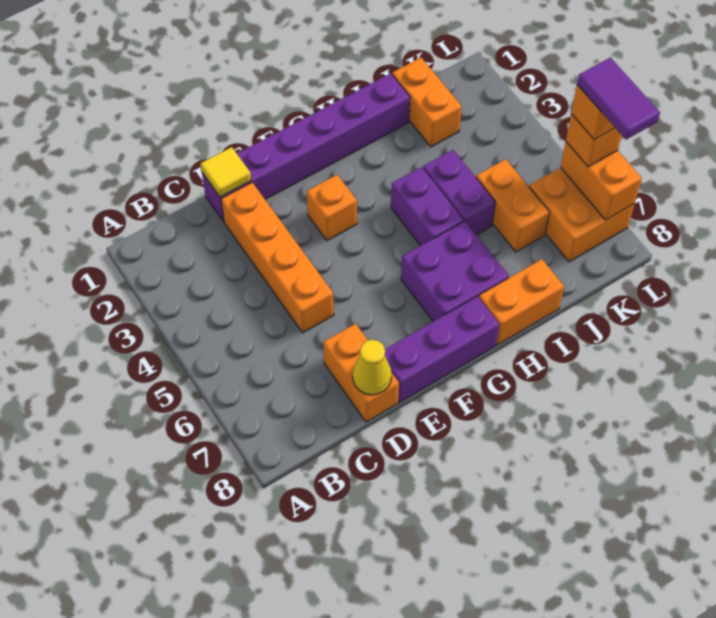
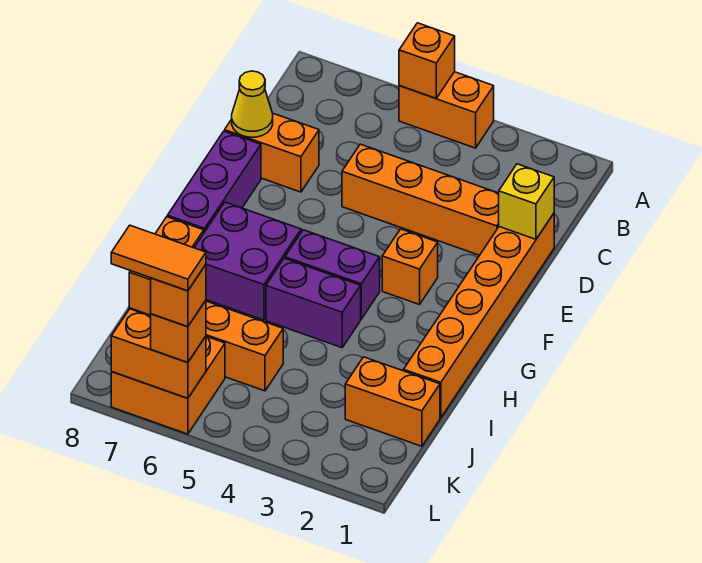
none -> orange 1x2 brick [399,72,494,148]
none -> orange 1x1 brick [399,23,455,98]
purple 1x6 brick [202,73,410,221] -> orange 1x6 brick [404,214,554,418]
yellow 1x1 tile [200,147,251,197] -> yellow 1x1 brick [499,164,554,239]
purple 1x2 brick [423,150,496,235] -> purple 1x2 brick moved to [285,230,380,319]
purple 1x2 tile [577,58,660,140] -> orange 1x2 tile [111,225,206,291]

